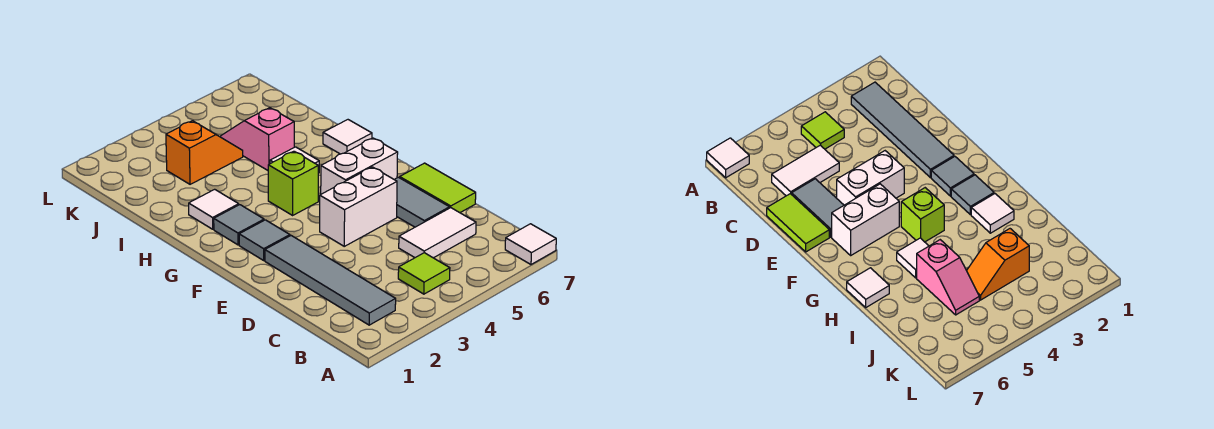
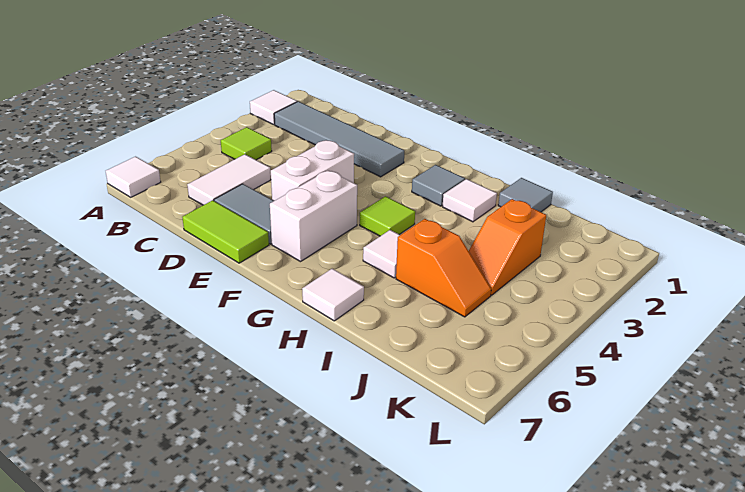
none -> white 1x1 tile [250,90,297,125]
grey 1x1 tile [239,220,290,260] -> grey 1x1 tile moved to [498,178,553,212]
lime 1x1 brick [268,151,318,215] -> lime 1x1 tile [360,196,415,236]
pink 1x2 slope [221,108,294,170] -> orange 1x2 slope [396,219,491,317]

